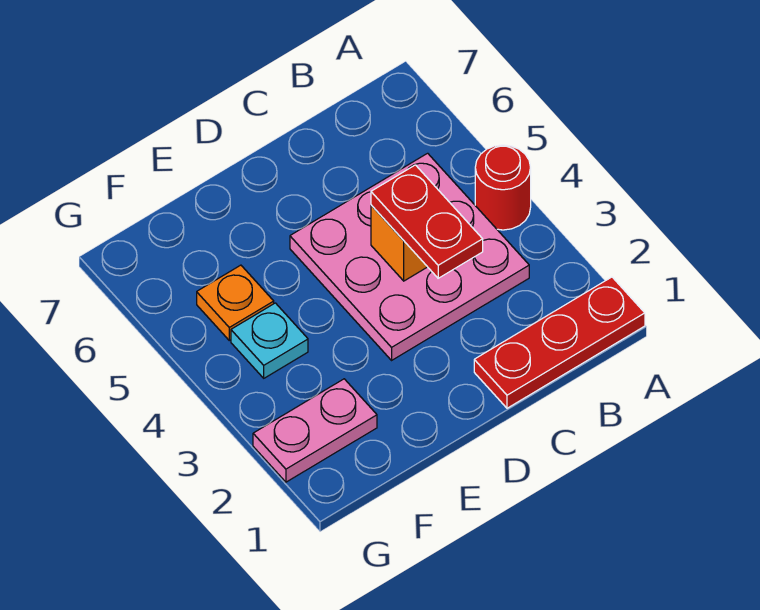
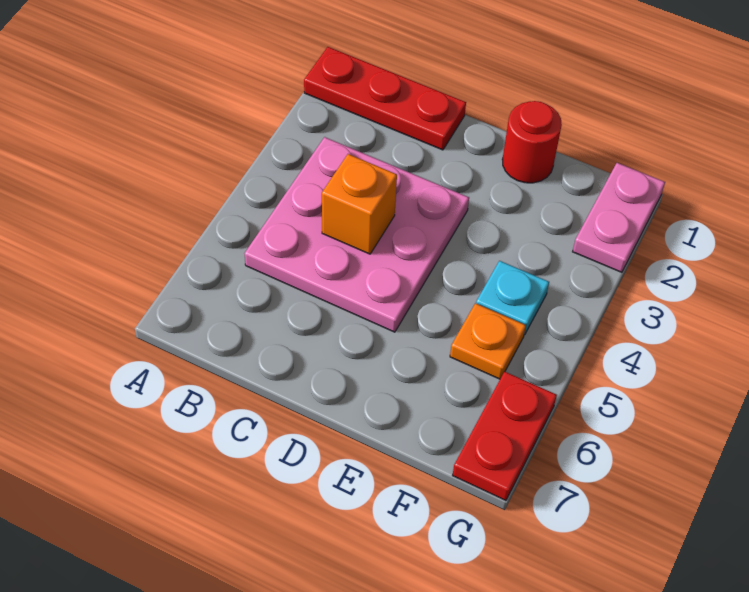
red 1x1 round brick [475,145,531,230] -> red 1x1 round brick moved to [502,101,562,183]
red 1x2 plate [371,165,483,278] -> red 1x2 plate moved to [453,372,557,500]
pink 1x2 plate [253,379,377,482] -> pink 1x2 plate turned to [573,163,665,272]

